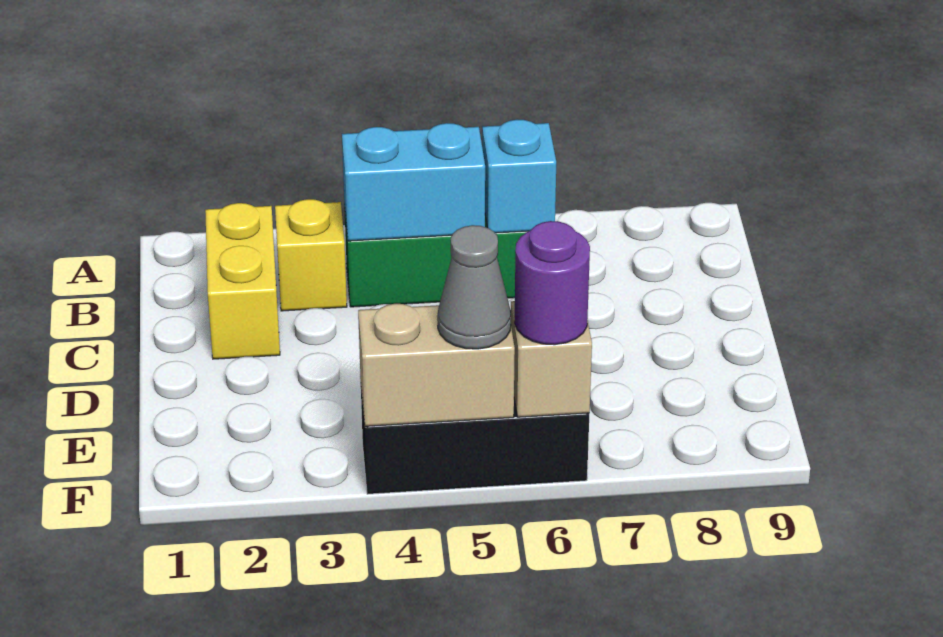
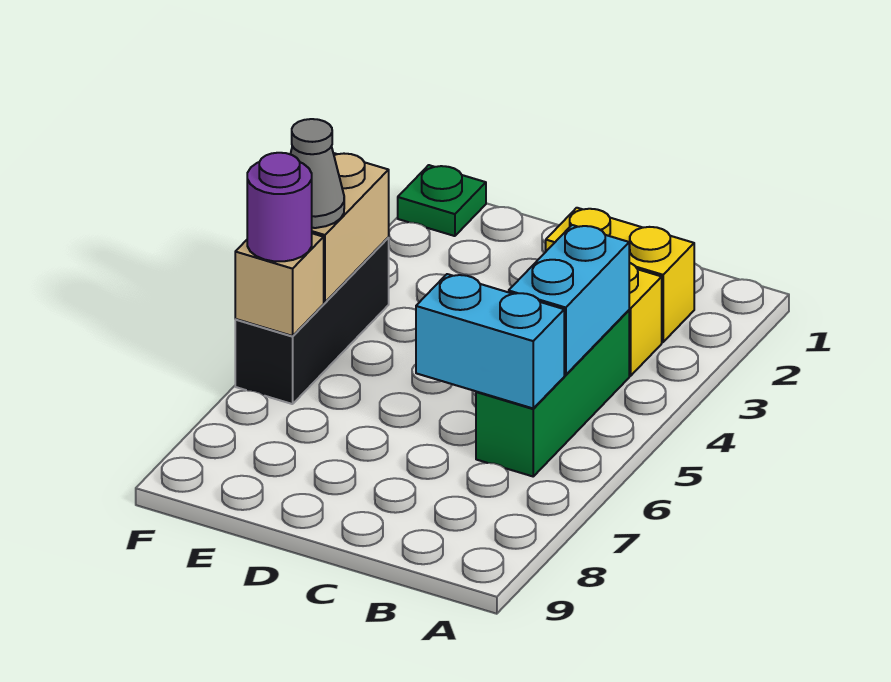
cyan 1x1 brick [482,120,556,233] -> cyan 1x2 brick [416,274,564,408]
none -> green 1x1 plate [398,165,486,236]

